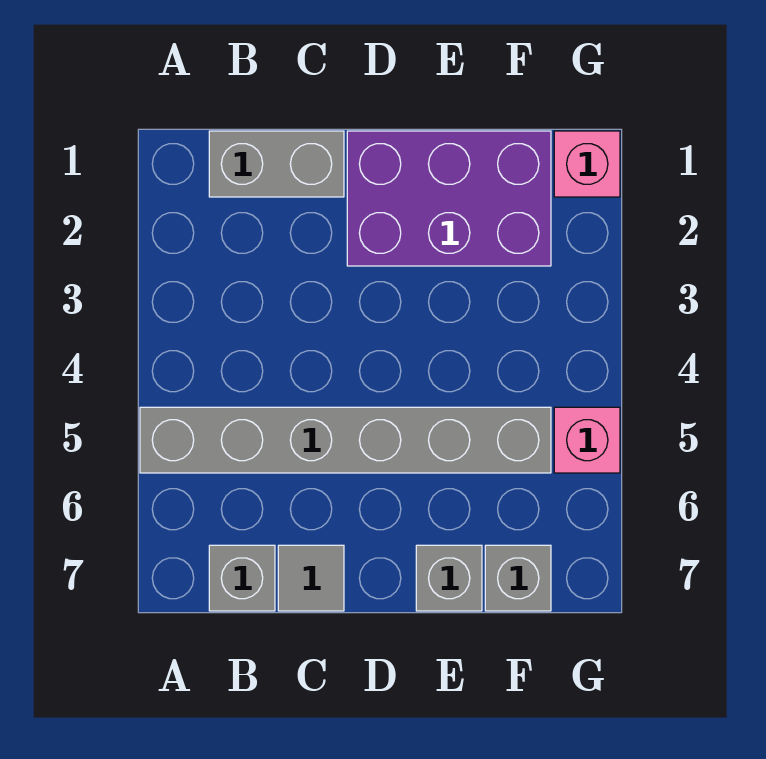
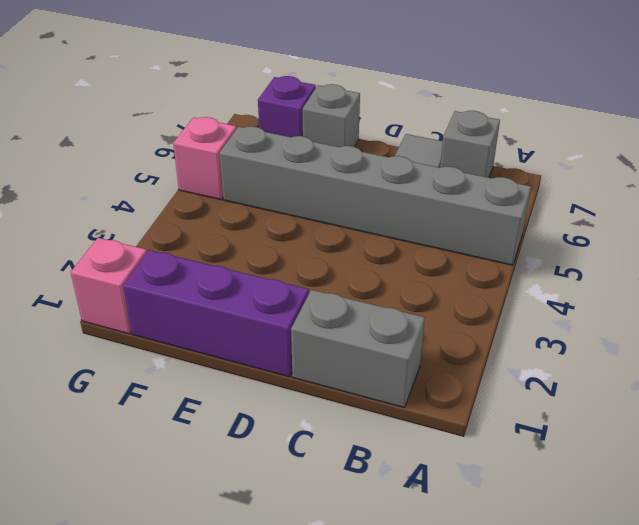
purple 2x3 brick [347,131,551,266] -> purple 1x3 brick [123,250,309,377]
grey 1x1 brick [485,545,551,611] -> purple 1x1 brick [258,76,316,137]

